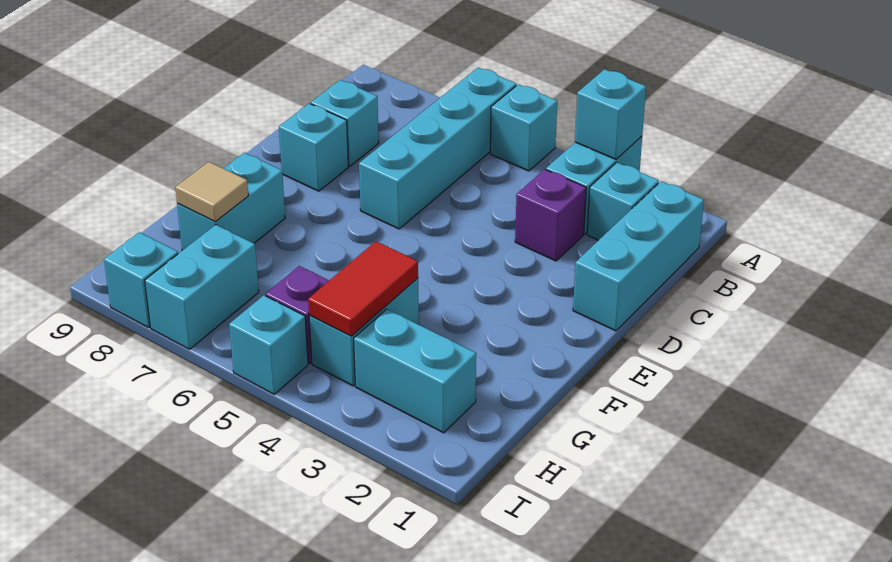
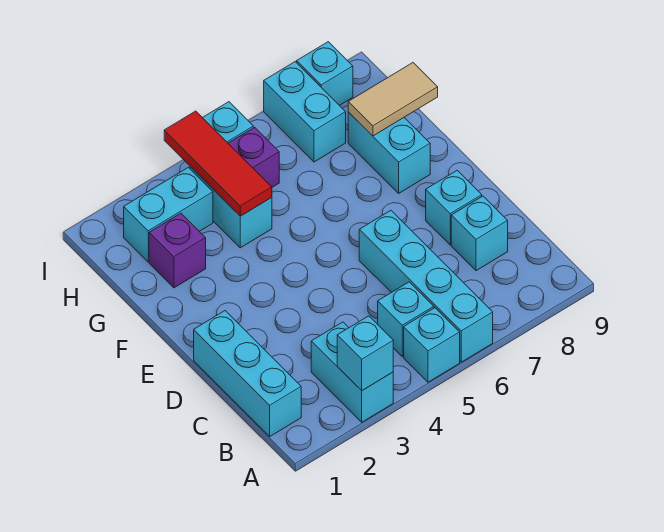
cyan 1x1 brick [587,162,659,240] -> cyan 1x1 brick moved to [378,282,434,356]
purple 1x1 brick [515,169,586,261] -> purple 1x1 brick moved to [149,213,206,288]
red 1x2 tile [308,241,418,336] -> red 1x3 tile [164,111,272,216]
tan 1x1 tile [175,162,248,221] -> tan 1x2 tile [348,63,438,136]

